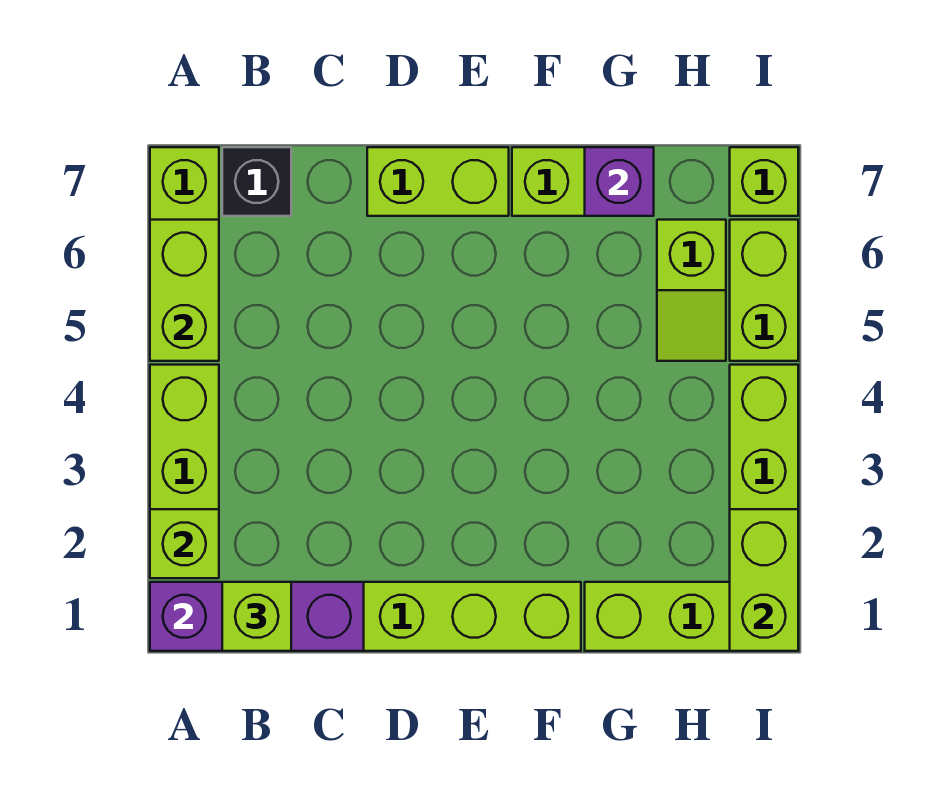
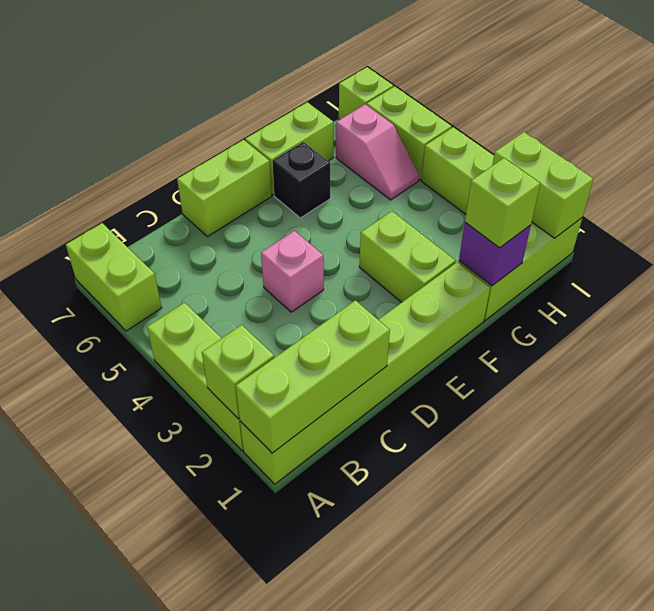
purple 1x3 brick [150,582,364,651] -> lime 1x3 brick [236,300,390,453]
lime 1x2 brick [150,220,219,361] -> lime 1x2 brick moved to [359,211,456,302]
lime 1x1 brick [222,582,291,651] -> lime 1x1 brick moved to [465,158,540,248]
black 1x1 brick [222,147,291,216] -> black 1x1 brick moved to [272,142,330,218]
none -> pink 1x1 brick [261,231,324,312]
purple 1x1 brick [585,147,654,216] -> purple 1x1 brick moved to [459,222,531,286]
lime 1x2 slope [657,220,726,361] -> pink 1x2 slope [336,104,419,200]

